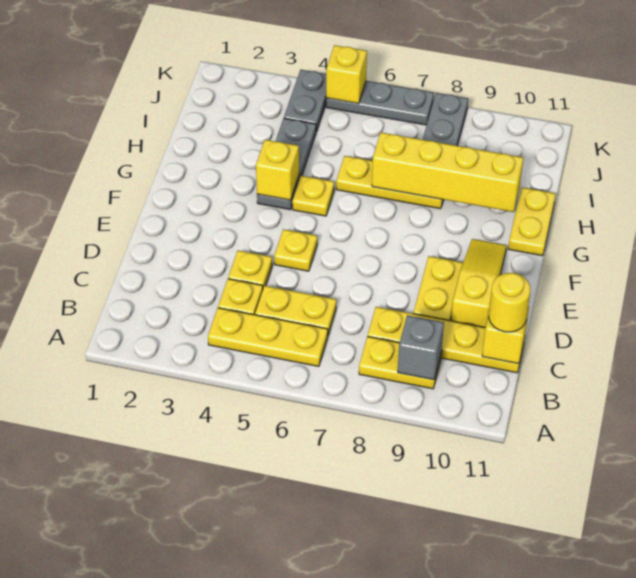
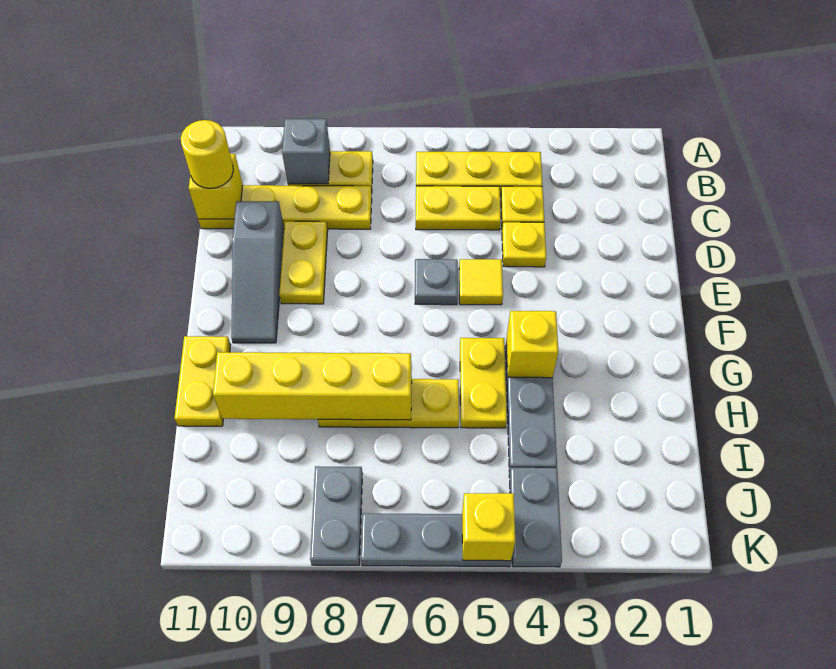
yellow 1x3 slope [451,239,506,327] -> grey 1x3 slope [231,201,284,343]
yellow 1x1 plate [274,229,317,271] -> yellow 1x1 tile [459,259,503,305]
none -> grey 1x1 plate [415,259,458,305]
yellow 1x1 plate [292,176,334,216] -> yellow 1x2 plate [460,338,507,428]

